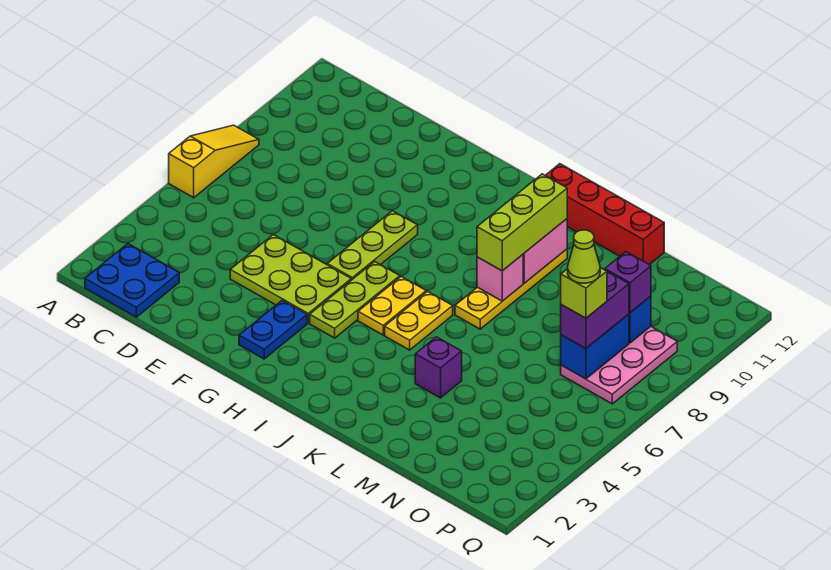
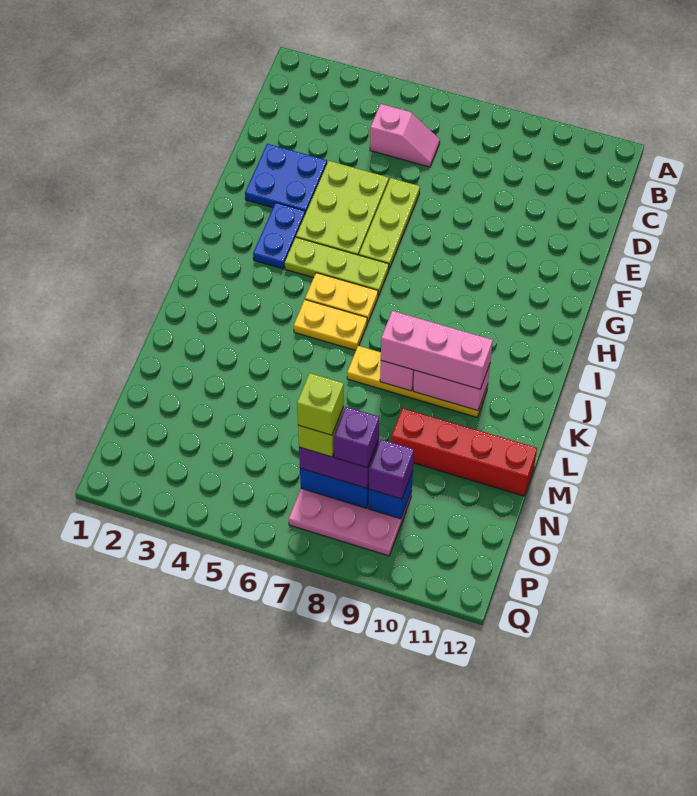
yellow 1x3 slope [169,125,259,198] -> none
blue 2x2 plate [85,244,179,317] -> blue 2x2 plate moved to [245,144,327,214]
none -> pink 1x2 slope [370,104,440,167]
blue 1x2 plate [239,300,307,359] -> blue 1x2 plate turned to [253,203,305,269]
lime 1x3 plate [327,211,418,280] -> lime 1x3 plate turned to [359,178,420,269]
red 1x4 brick [545,164,664,265] -> red 1x4 brick turned to [391,408,537,496]
lime 1x3 brick [477,174,567,271] -> pink 1x3 brick [381,311,493,389]
purple 1x1 brick [415,337,462,398] -> purple 1x1 brick moved to [334,407,379,468]
lime 1x1 cone [568,230,600,283] -> lime 1x1 brick [297,373,344,435]

